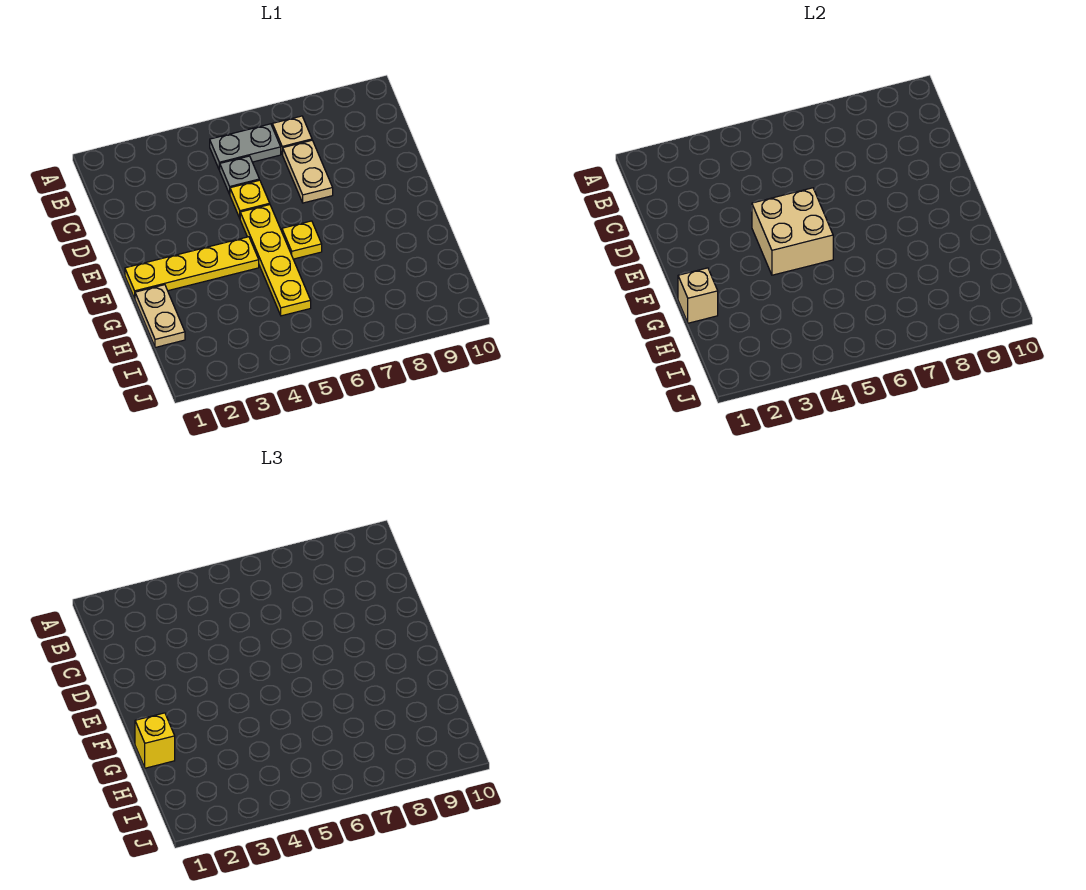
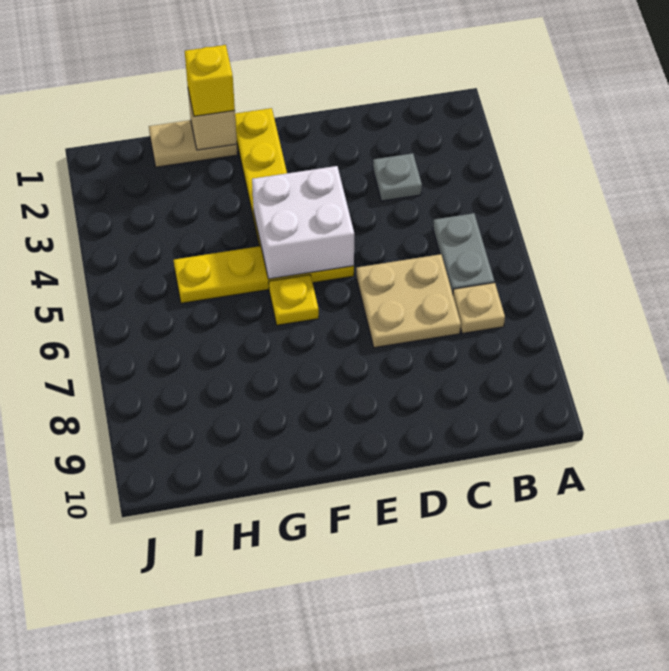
grey 1x1 plate [220,156,259,194] -> grey 1x1 plate moved to [373,153,422,201]
tan 1x2 plate [282,140,333,203] -> tan 2x2 plate [356,254,461,348]
yellow 1x1 plate [230,180,270,218] -> none
tan 2x2 brick [752,188,833,275] -> white 2x2 brick [252,166,354,279]

